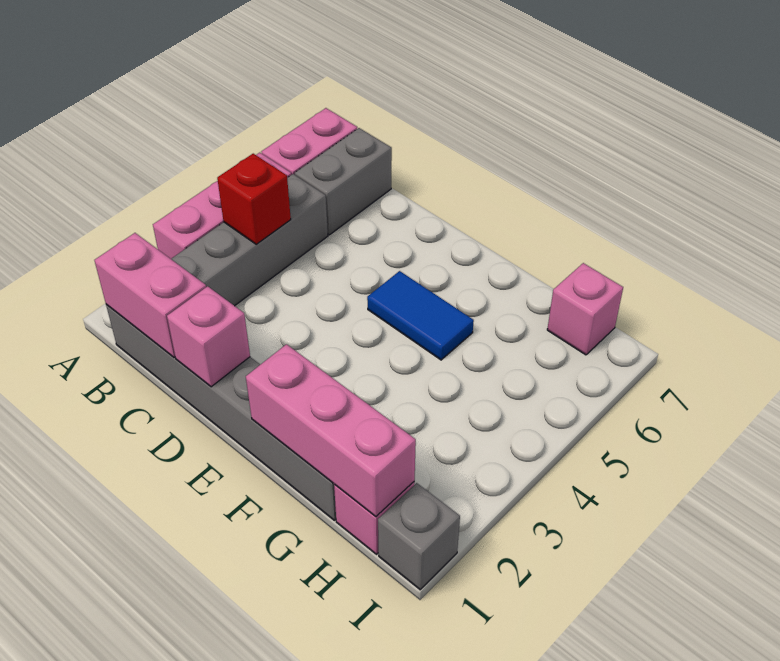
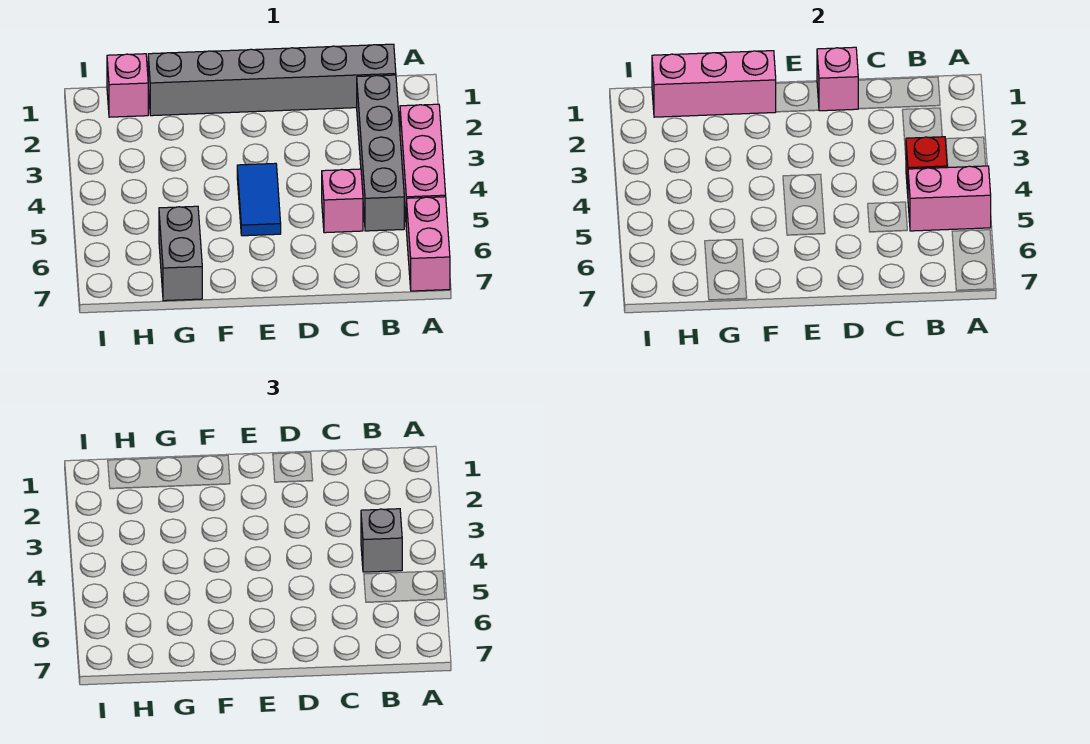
pink 1x2 brick [94,233,206,357] -> pink 1x2 brick moved to [908,166,991,231]
grey 1x2 brick [295,128,392,235] -> grey 1x2 brick moved to [159,206,202,301]
blue 1x2 tile [367,271,474,360] -> blue 1x2 tile turned to [237,163,281,236]
pink 1x1 brick [547,263,623,355] -> pink 1x1 brick moved to [322,169,363,233]
grey 1x1 brick [378,483,460,590] -> grey 1x1 brick moved to [361,509,402,572]

